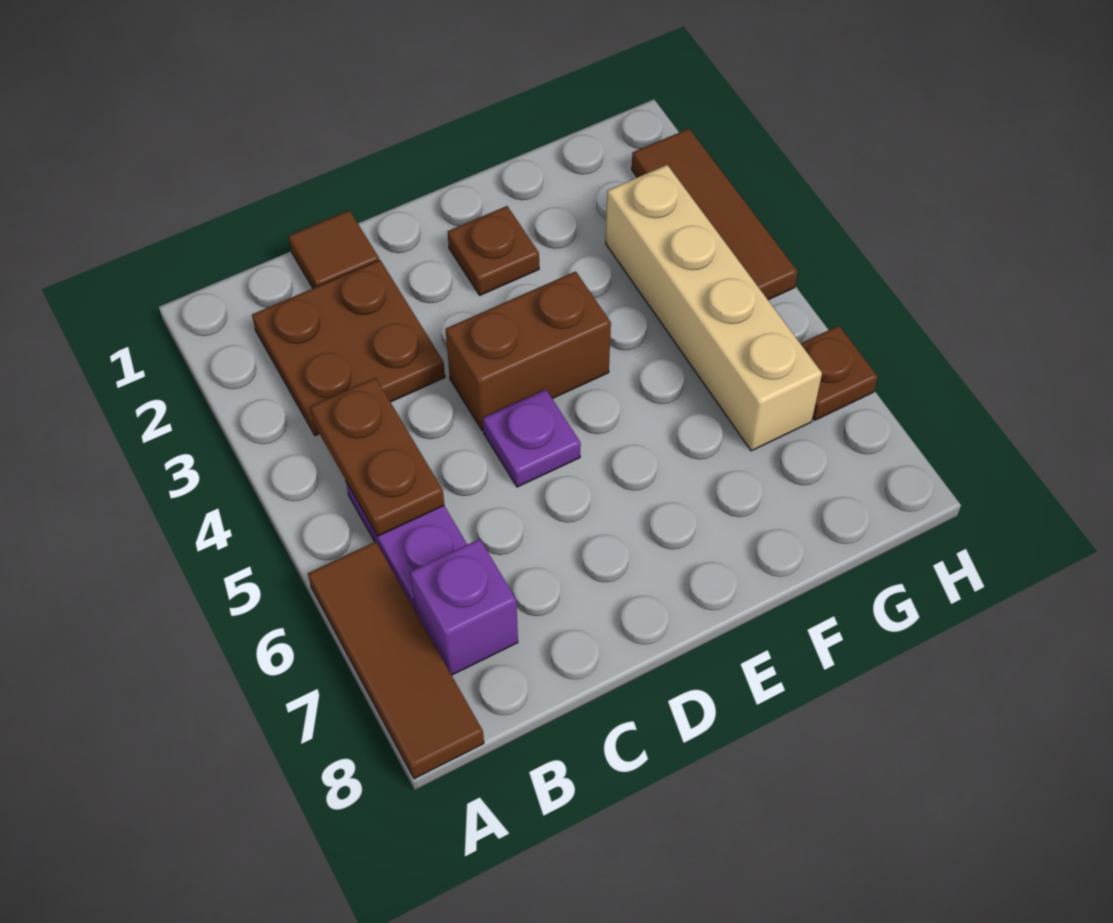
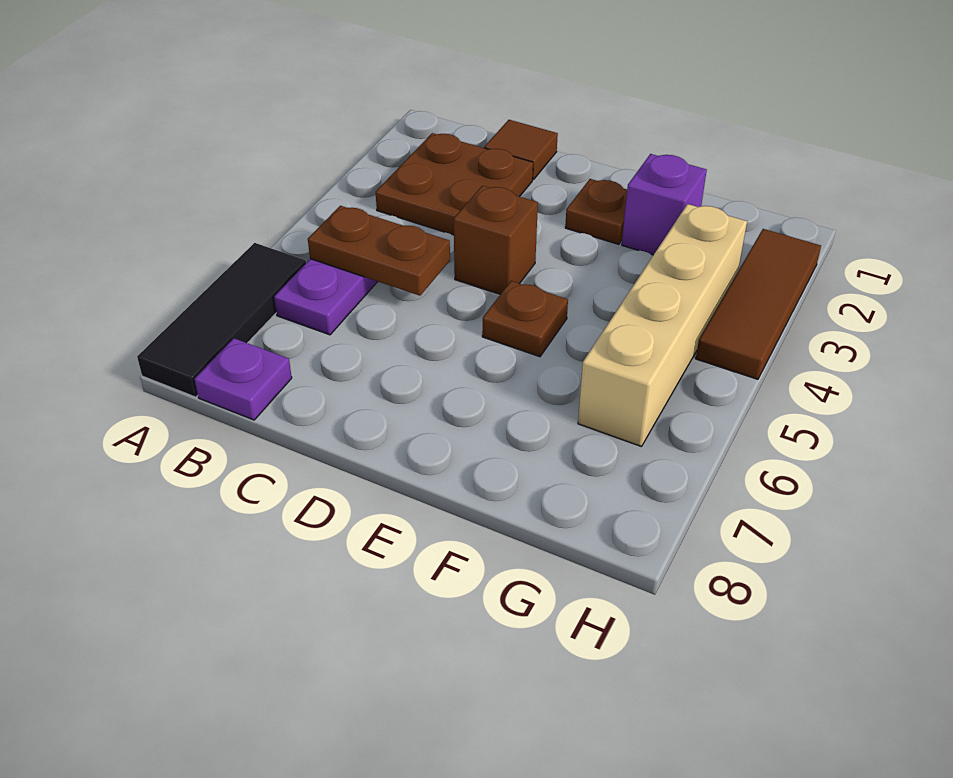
brown 1x3 tile [308,542,484,779] -> black 1x3 tile [137,243,306,397]
brown 1x2 plate [310,378,444,536] -> brown 1x2 plate turned to [308,206,450,296]
purple 1x1 brick [410,539,518,675] -> purple 1x1 brick moved to [622,154,707,255]
brown 1x2 brick [446,271,611,431] -> brown 1x1 brick [454,186,538,294]
purple 1x1 plate [483,389,581,487] -> purple 1x1 plate moved to [195,338,292,420]
brown 1x1 plate [800,326,878,420] -> brown 1x1 plate moved to [482,281,568,357]

